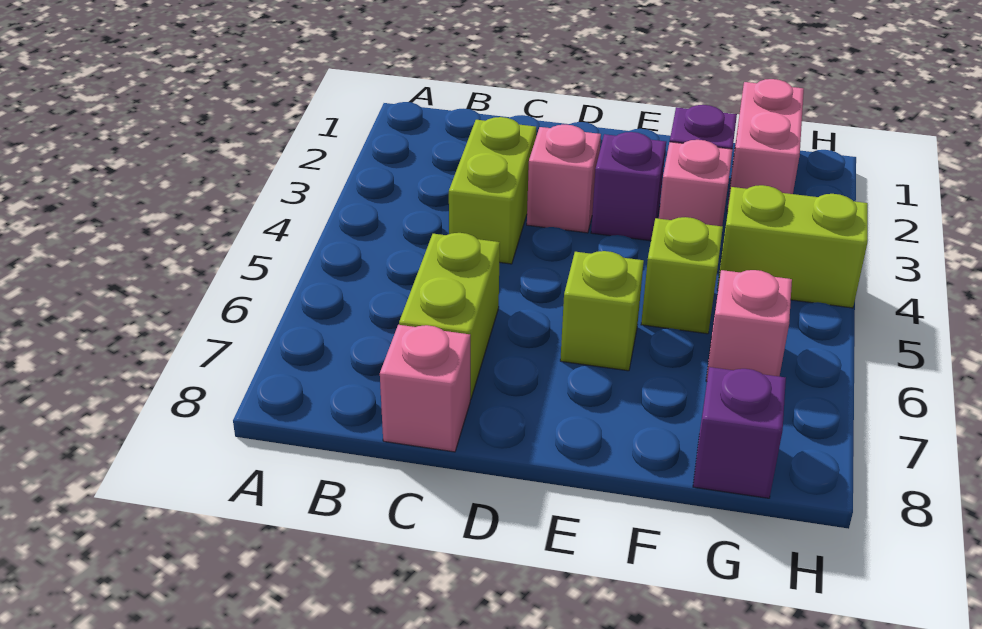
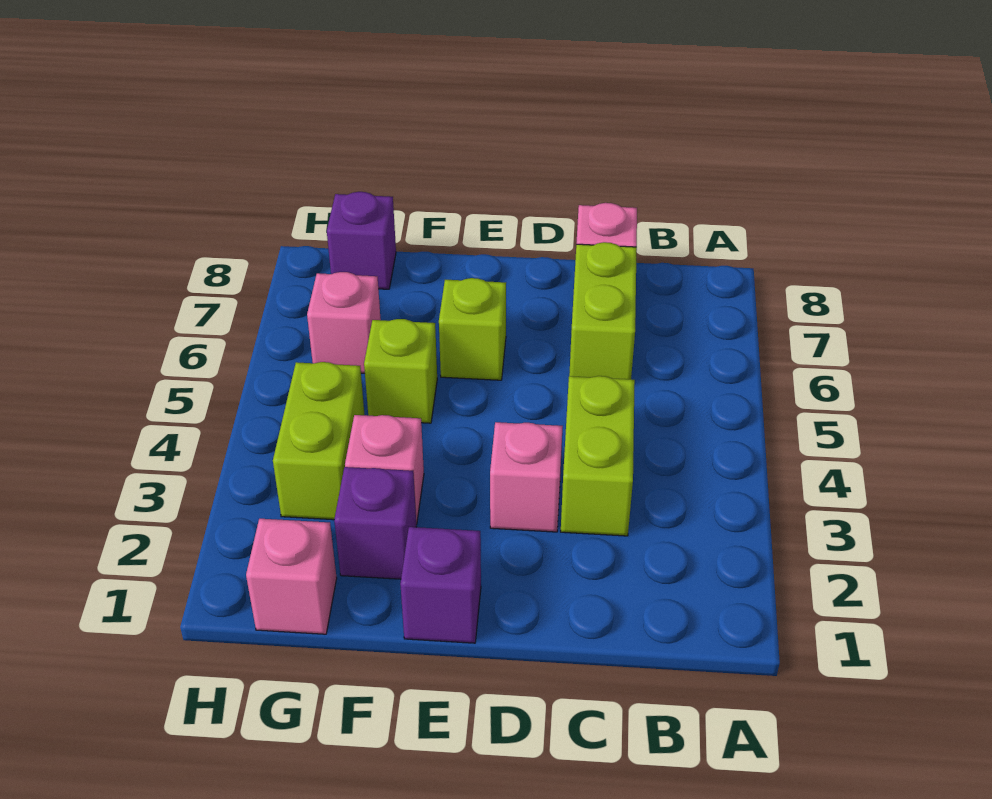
purple 1x1 brick [591,132,666,241] -> purple 1x1 brick moved to [400,527,481,643]
pink 1x2 brick [727,79,804,212] -> pink 1x1 brick [246,519,337,634]
lime 1x2 brick [717,185,868,308] -> lime 1x2 brick turned to [273,362,364,520]

